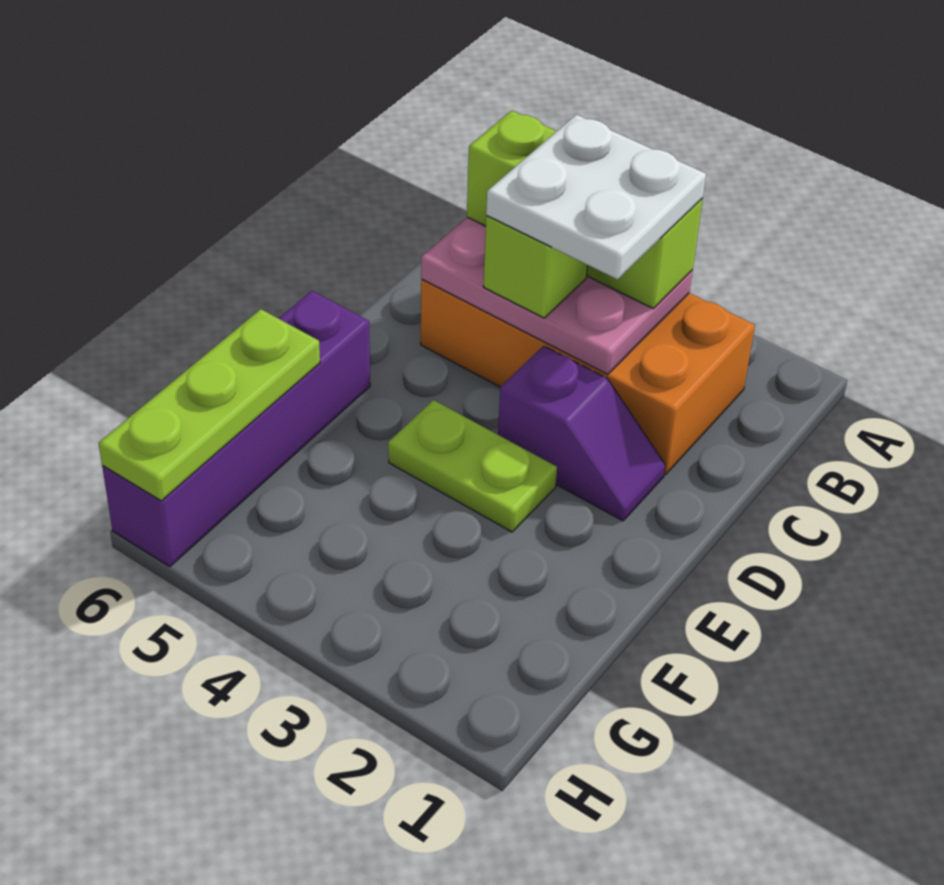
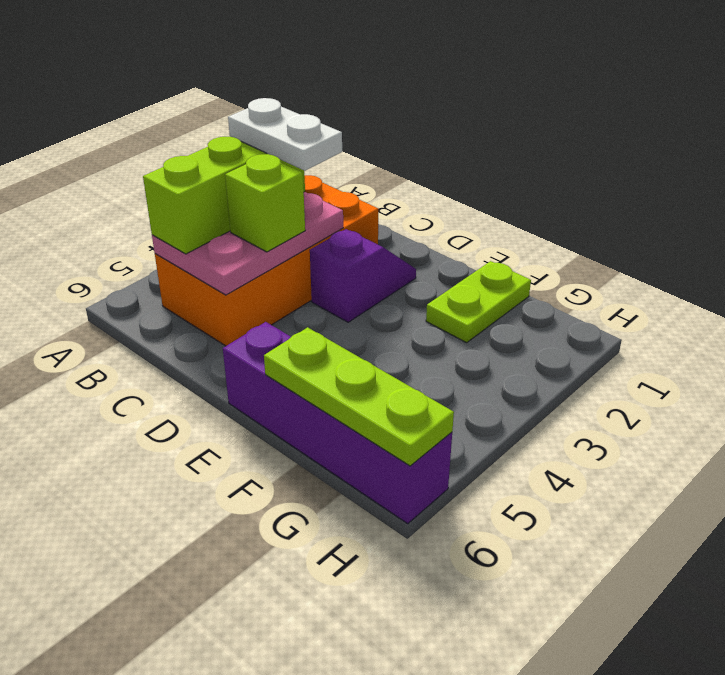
white 2x2 plate [486,115,706,279] -> white 1x2 plate [228,98,342,171]
lime 1x2 plate [388,400,557,532] -> lime 1x2 plate moved to [426,261,531,343]

